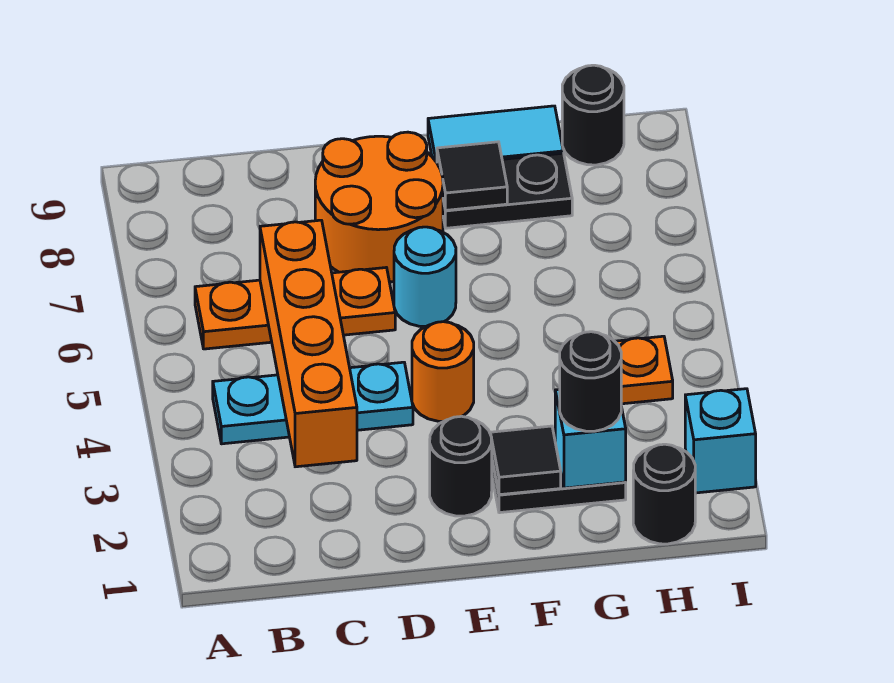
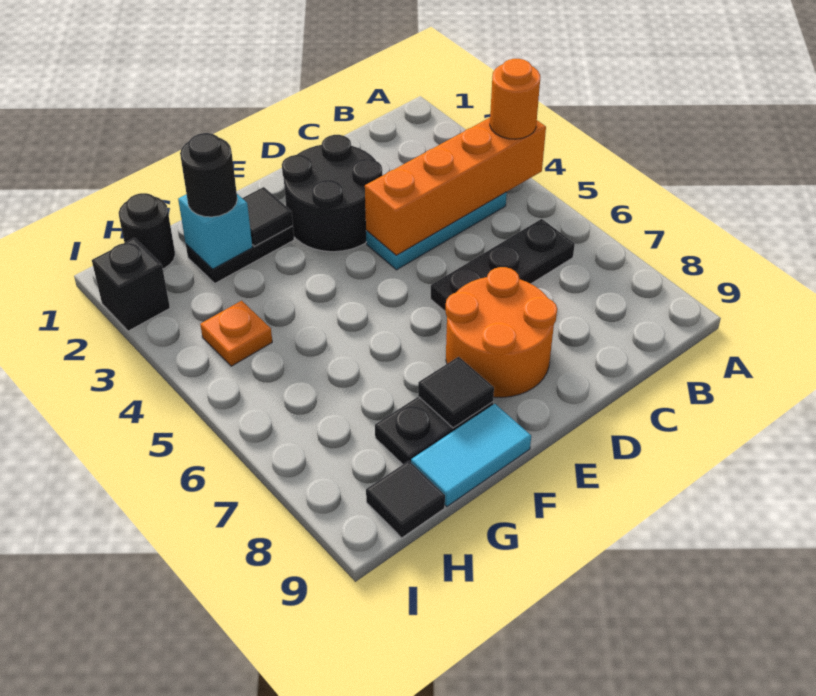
orange 1x3 plate [195,268,395,349] -> black 1x3 plate [431,219,575,311]
orange 1x4 brick [260,220,357,467] -> orange 1x4 brick turned to [365,118,546,255]
black 1x1 round brick [430,416,492,516] -> black 2x2 round brick [282,135,382,252]
orange 1x1 round brick [412,322,474,421] -> orange 1x1 round brick moved to [490,59,540,139]
cyan 1x1 round brick [394,227,456,327] -> none
black 1x1 round brick [562,65,624,165] -> black 1x1 tile [366,461,445,538]
cyan 1x1 brick [685,389,756,493] -> black 1x1 brick [92,238,170,331]

